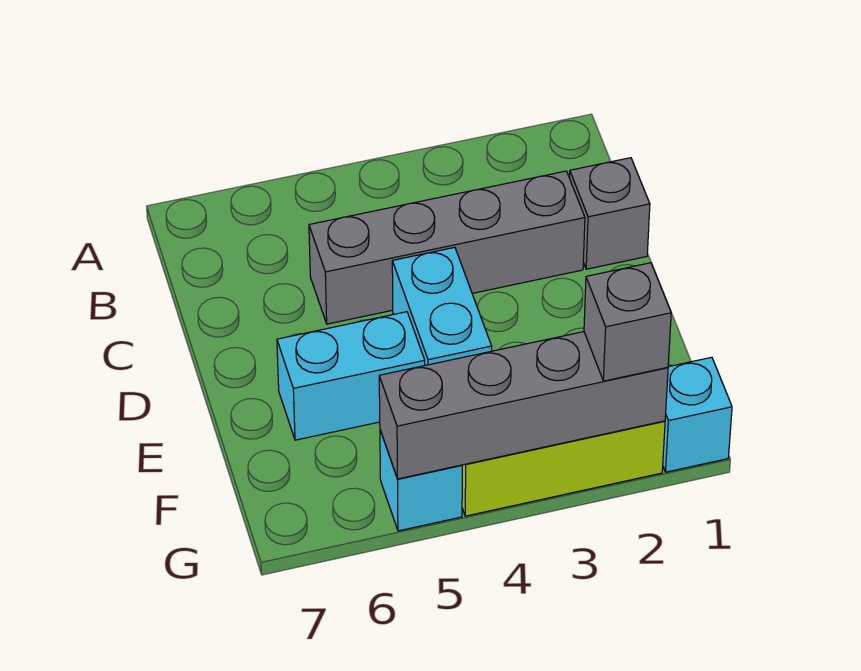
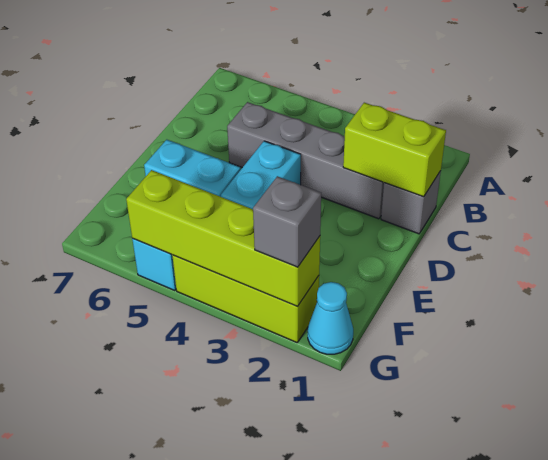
none -> lime 1x2 brick [343,103,446,197]
cyan 1x1 brick [663,357,732,472] -> cyan 1x1 cone [308,282,353,354]
grey 1x4 brick [379,332,668,479] -> lime 1x4 brick [126,170,320,307]

